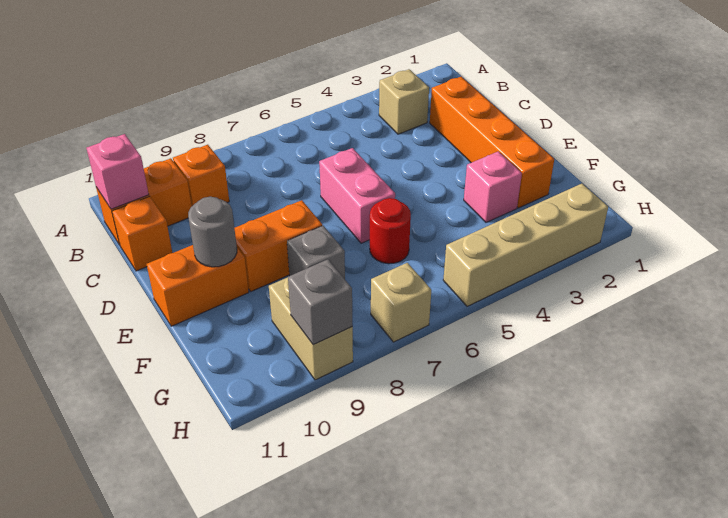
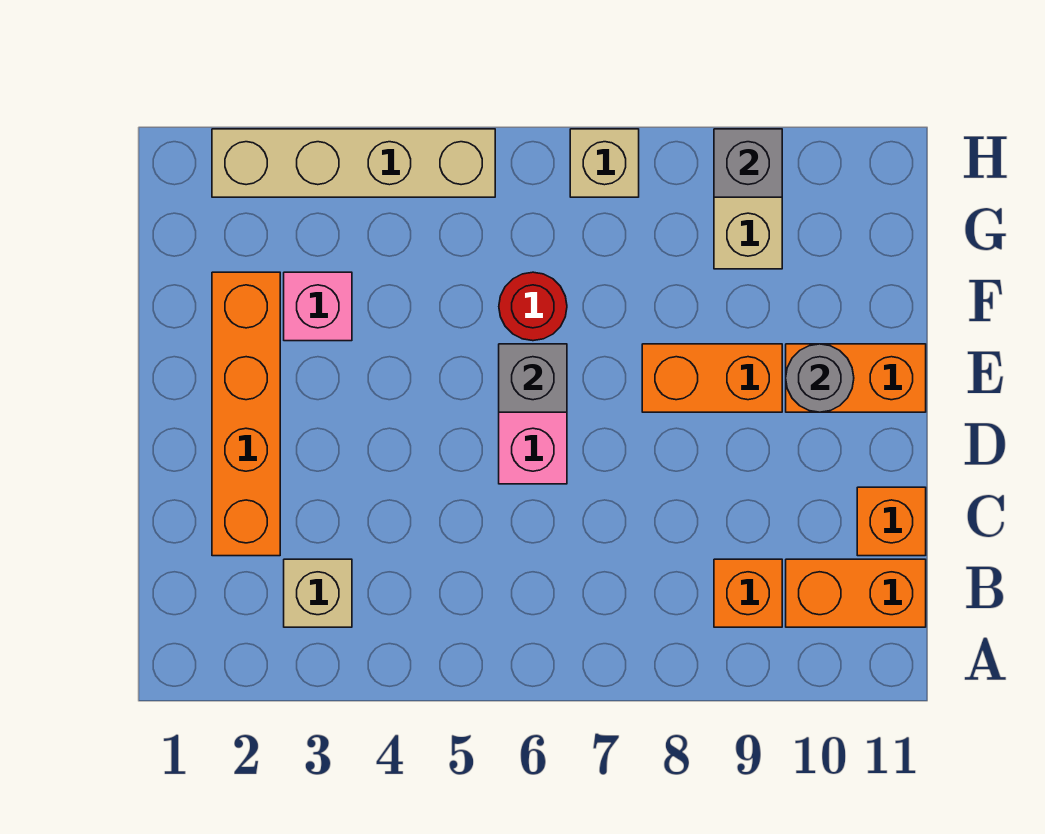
pink 1x1 brick [87,134,149,209] -> none
grey 1x1 brick [287,226,345,279] -> grey 1x1 brick moved to [499,344,567,412]

